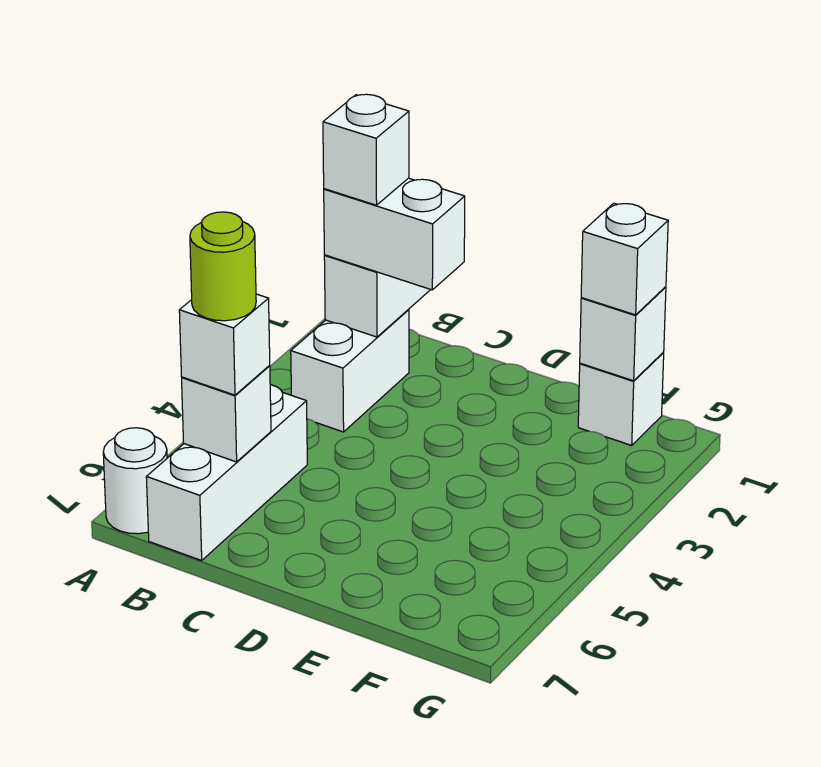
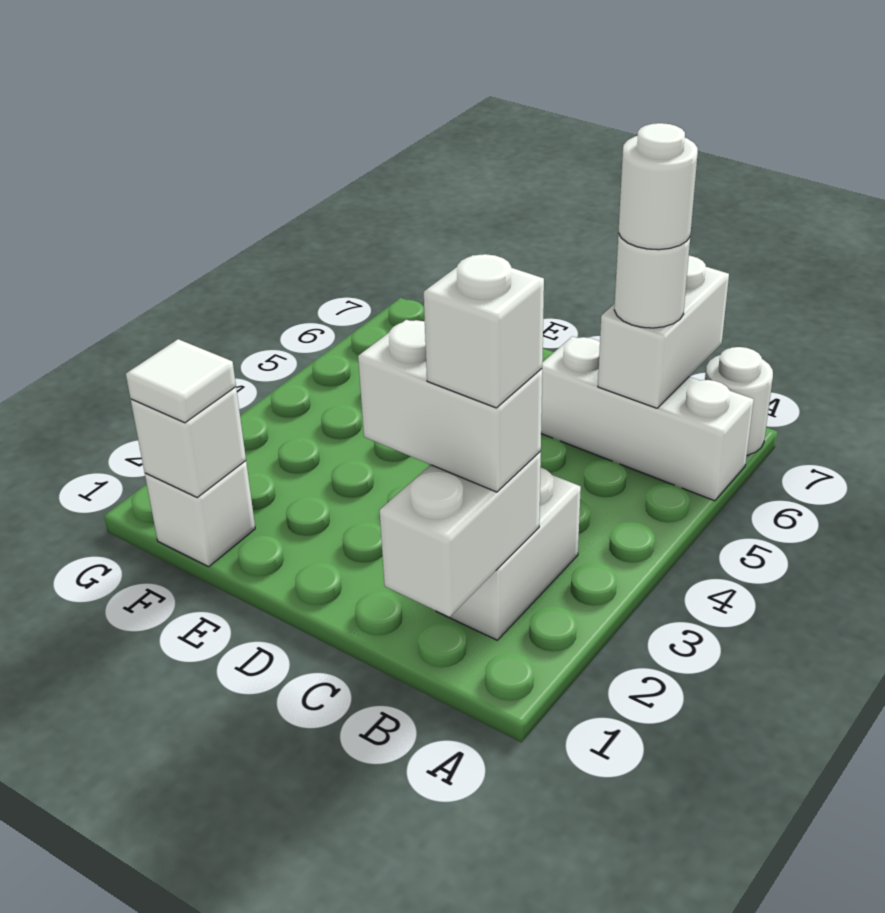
white 1x3 brick [146,385,307,561] -> white 1x3 brick turned to [541,336,754,501]
white 1x1 brick [182,366,271,462] -> white 1x2 brick [598,256,729,408]
white 1x1 brick [179,294,270,395] -> white 1x1 round brick [614,233,690,328]
lime 1x1 round brick [190,212,256,321] -> white 1x1 round brick [618,123,698,250]
white 1x1 brick [581,203,668,315] -> white 1x1 tile [126,339,236,423]

